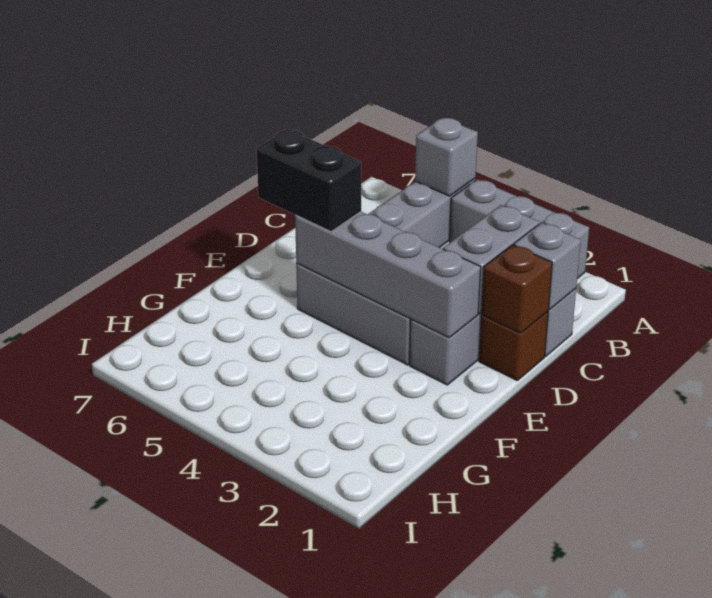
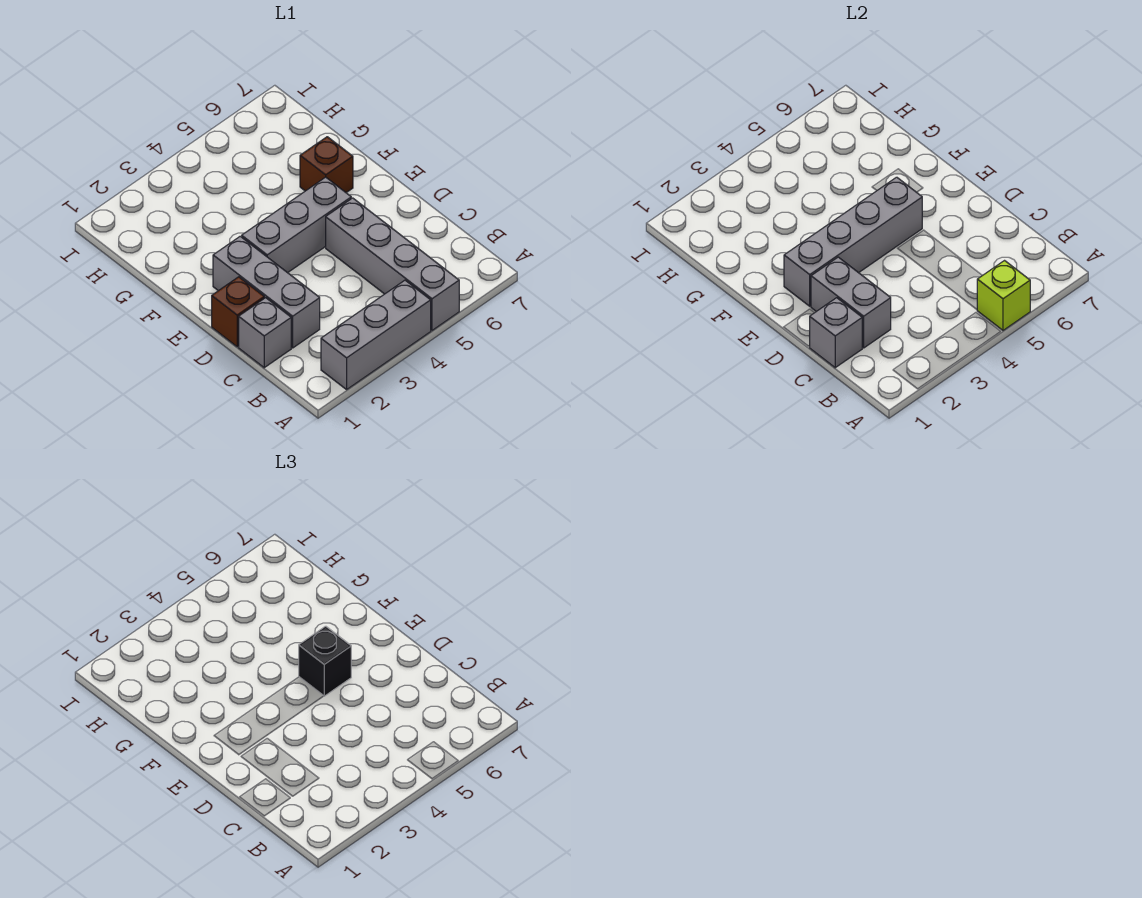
grey 1x1 brick [415,118,478,196] -> lime 1x1 brick [977,261,1030,330]
brown 1x1 brick [481,245,552,333] -> brown 1x1 brick moved to [300,137,353,193]
black 1x2 brick [256,129,361,232] -> black 1x1 brick [299,626,351,696]

